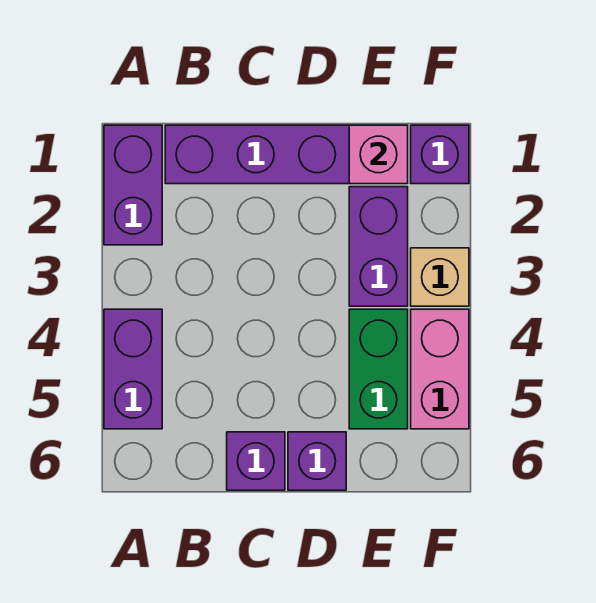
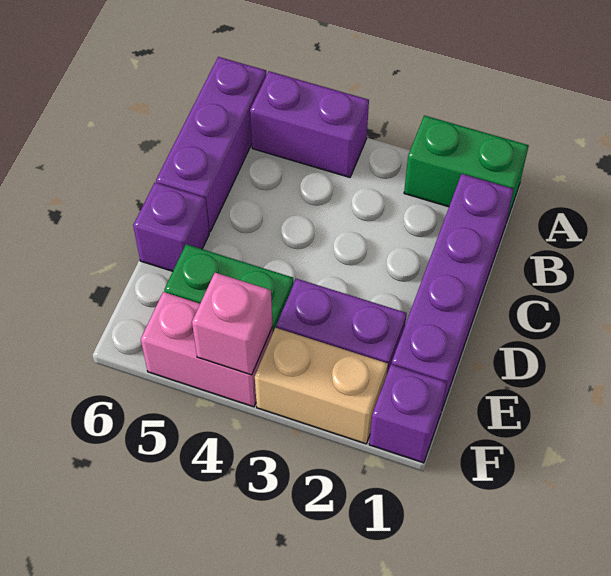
purple 1x2 brick [104,125,162,245] -> green 1x2 brick [404,115,529,219]
purple 1x1 brick [227,432,285,490] -> purple 1x3 brick [156,57,266,232]
pink 1x1 brick [349,125,408,184] -> pink 1x1 brick moved to [192,273,272,375]
tan 1x1 brick [411,248,469,306] -> tan 1x2 brick [255,328,388,444]

